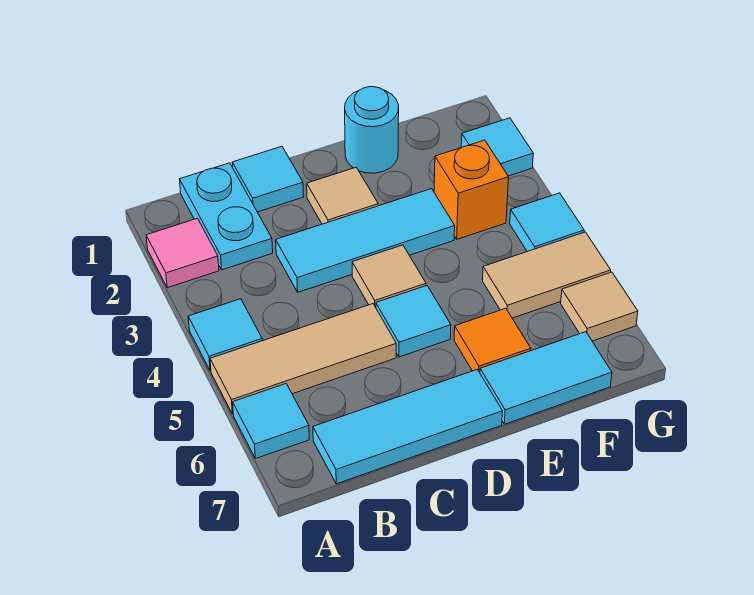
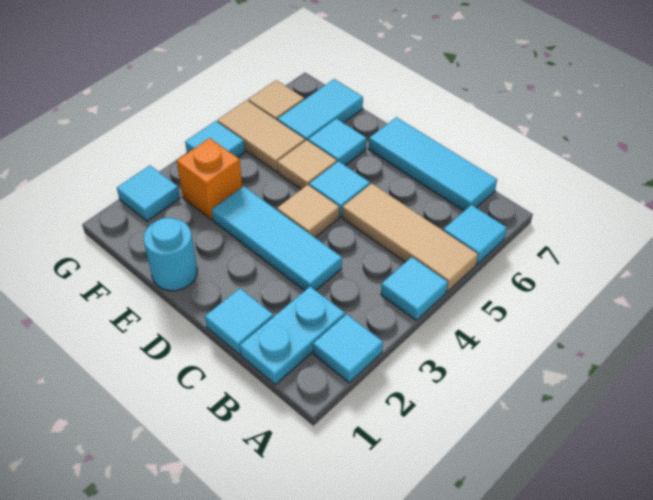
pink 1x1 tile [146,218,219,288] -> cyan 1x1 tile [313,314,383,383]
tan 1x1 tile [307,168,378,224] -> tan 1x1 tile moved to [277,140,337,189]
orange 1x1 tile [454,308,531,372] -> cyan 1x1 tile [308,119,366,165]
cyan 1x2 tile [480,332,612,424] -> cyan 1x2 tile turned to [278,79,363,141]

